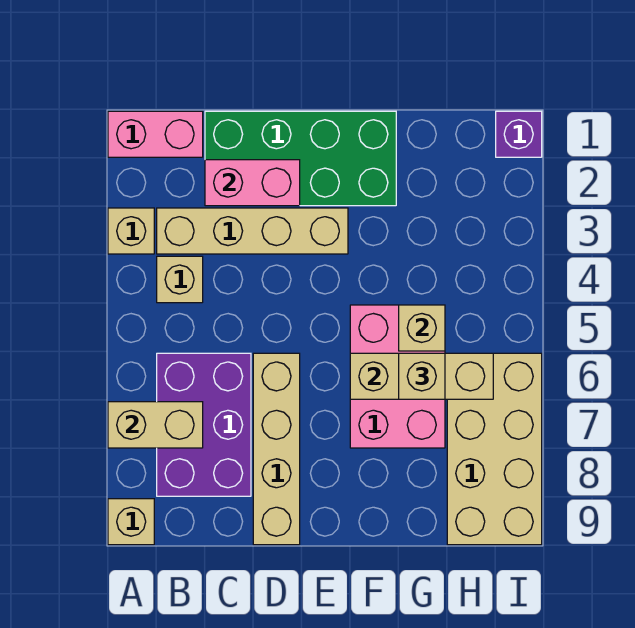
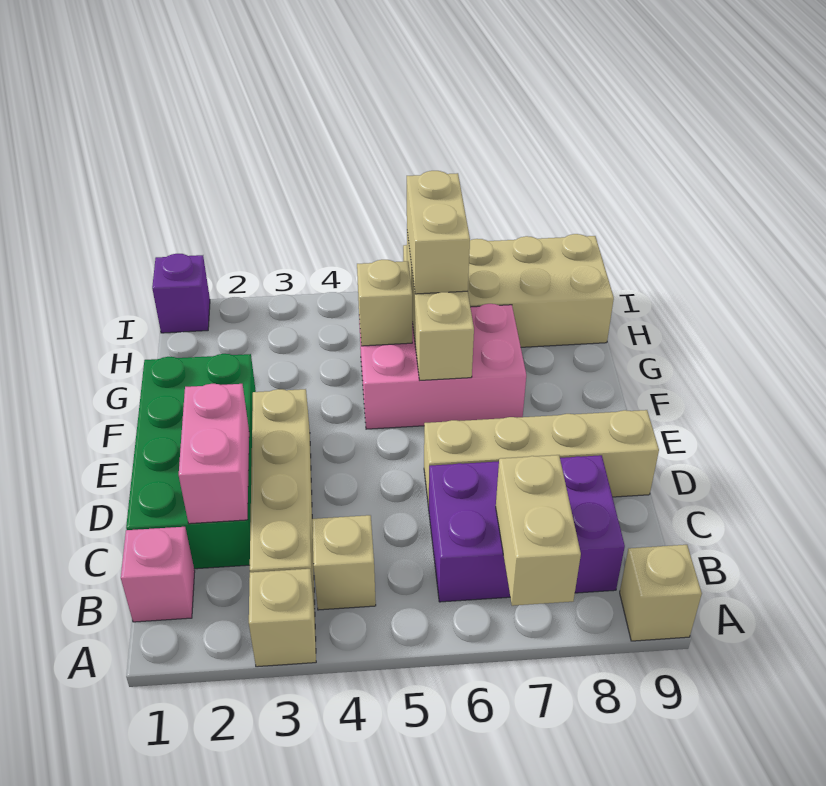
pink 1x2 brick [108,111,203,157] -> pink 1x1 brick [121,527,195,622]
tan 1x1 brick [399,353,445,399] -> tan 1x2 brick [407,171,470,294]

